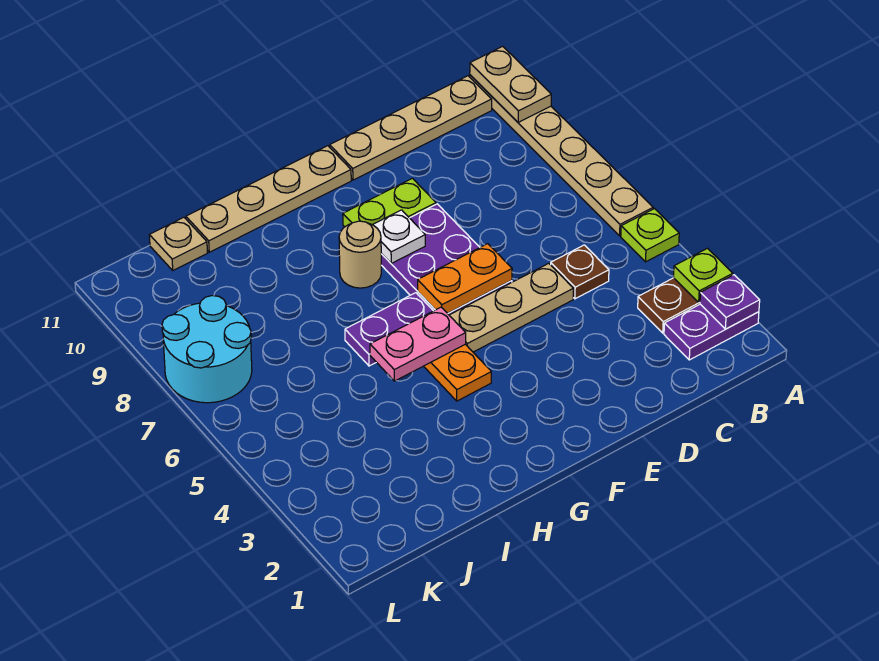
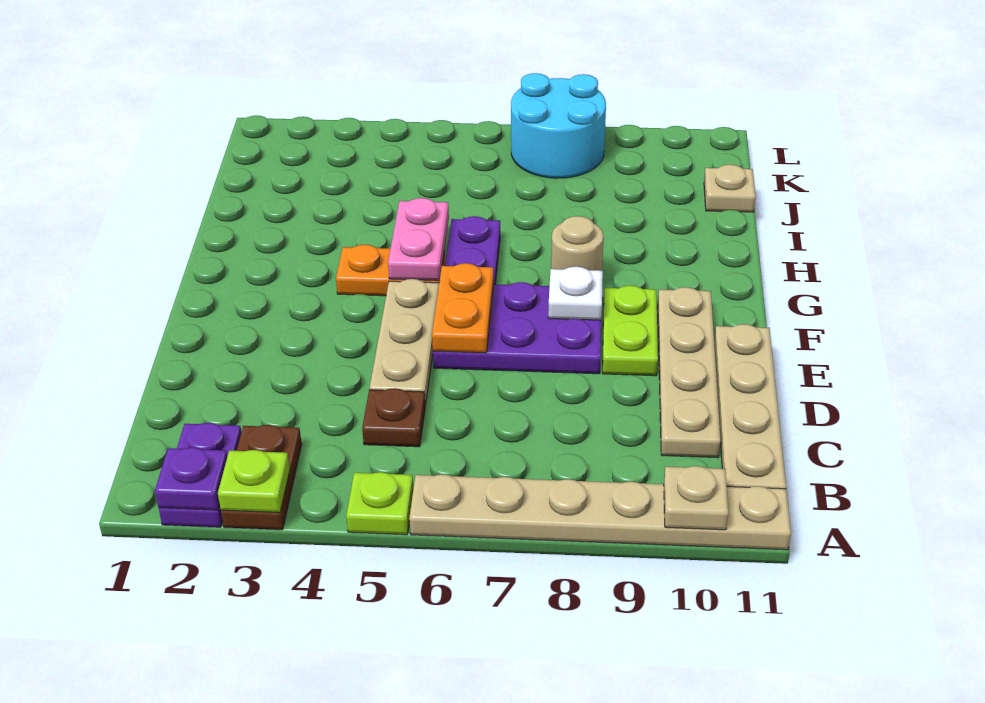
tan 1x2 plate [470,46,551,122] -> tan 1x1 plate [664,466,728,530]
tan 1x4 plate [186,146,351,252] -> tan 1x4 plate moved to [658,287,720,458]

